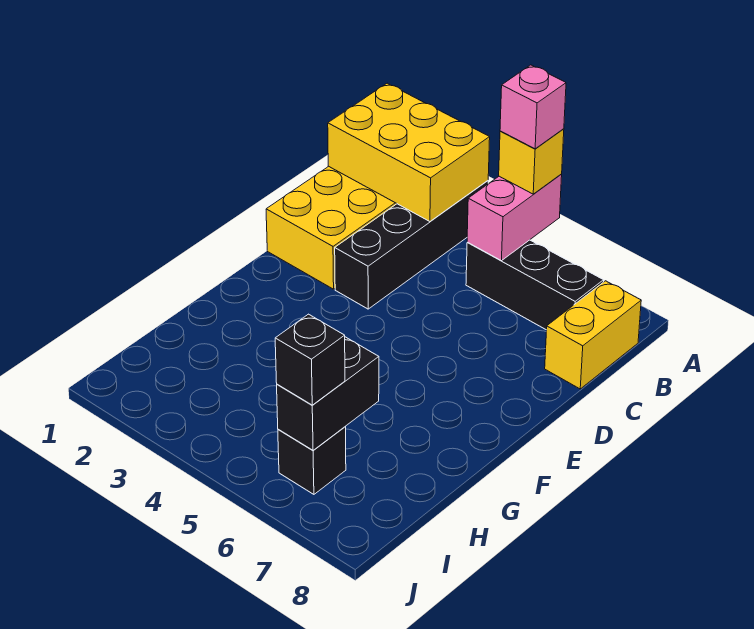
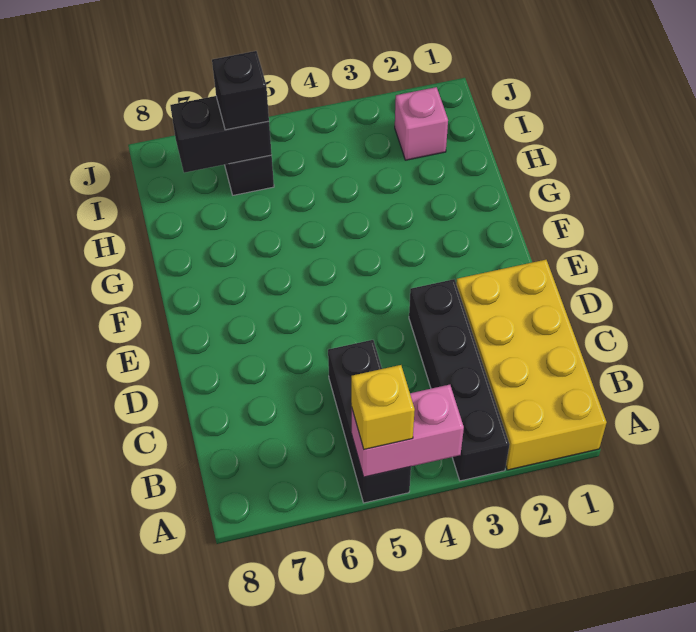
yellow 2x3 brick [328,83,490,221] -> none
pink 1x2 brick [467,174,562,261] -> pink 1x2 brick turned to [352,385,464,477]
pink 1x1 brick [500,65,566,149] -> pink 1x1 brick moved to [395,87,448,160]
black 1x3 brick [466,240,604,330] -> black 1x3 brick turned to [328,340,411,503]
yellow 1x2 brick [545,281,641,389] -> none
black 1x2 brick [277,337,379,450] -> black 1x2 brick turned to [170,96,272,173]

